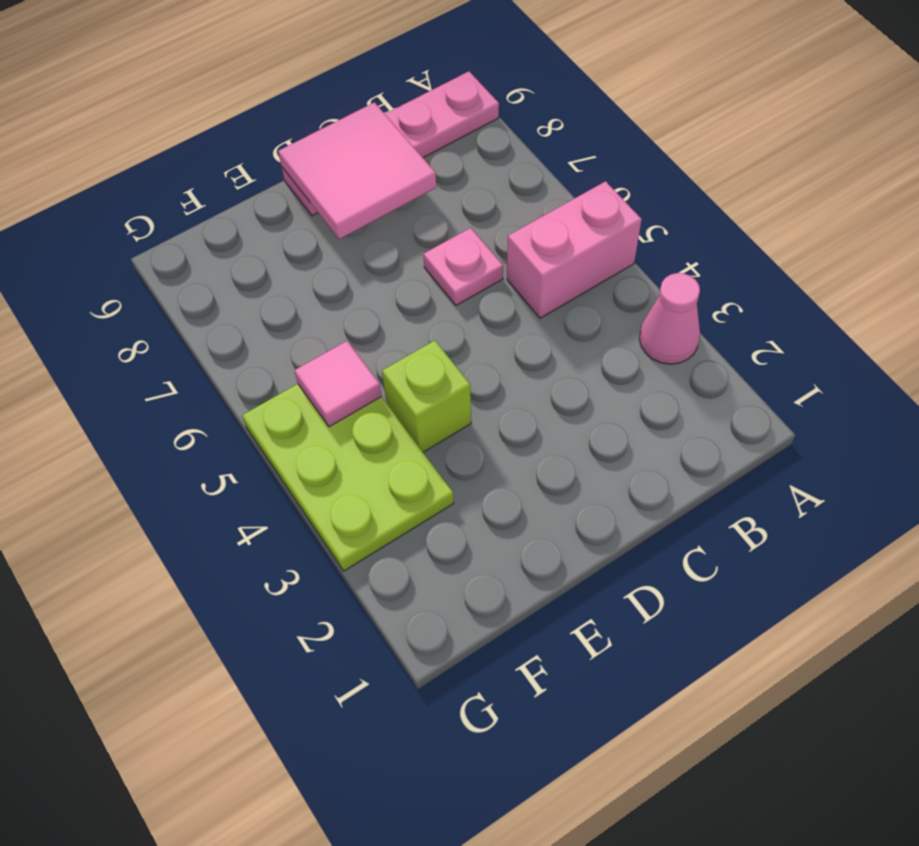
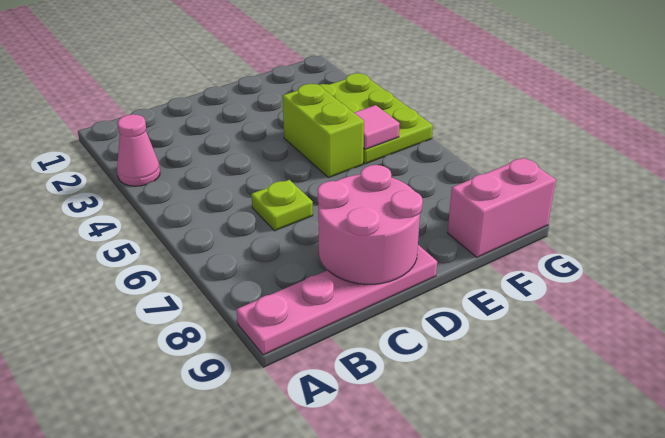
pink 1x2 brick [507,181,642,318] -> pink 1x2 brick moved to [448,158,556,257]
pink 1x1 plate [423,228,503,305] -> lime 1x1 plate [251,180,313,231]
pink 2x2 tile [278,102,436,239] -> pink 2x2 round brick [317,165,423,284]
lime 1x1 brick [382,340,471,452] -> lime 1x2 brick [283,84,364,178]

